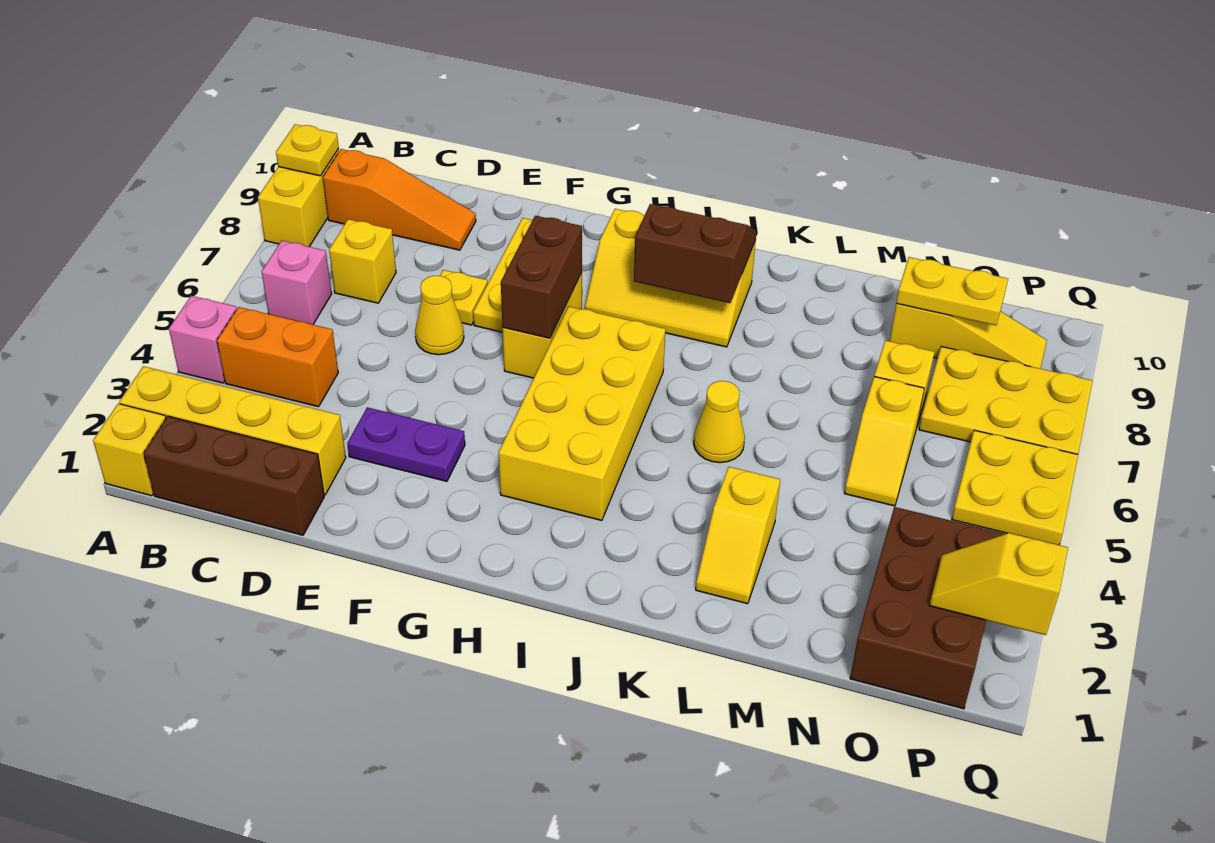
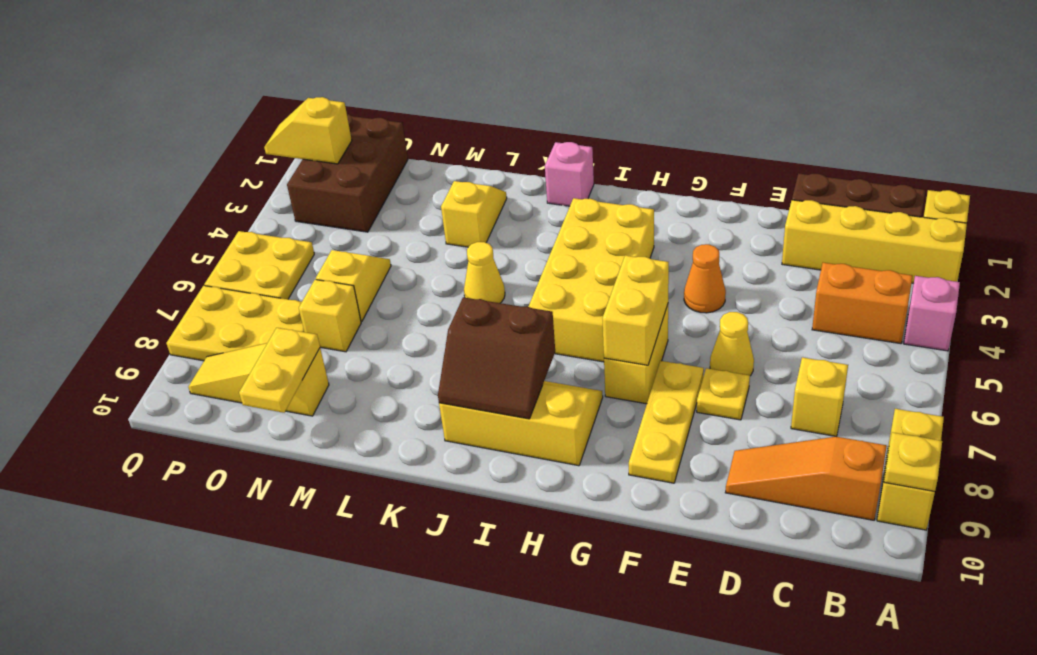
pink 1x1 brick [262,241,332,324] -> pink 1x1 brick moved to [545,142,594,206]
purple 1x2 plate [347,407,465,481] -> none
none -> orange 1x1 cone [684,244,726,313]
brown 1x2 brick [501,216,582,338] -> yellow 1x2 brick [603,255,669,365]
yellow 1x2 plate [896,257,1008,325] -> yellow 1x2 plate turned to [239,328,320,413]
yellow 1x2 slope [929,533,1068,635] -> yellow 1x2 slope turned to [264,97,352,164]

